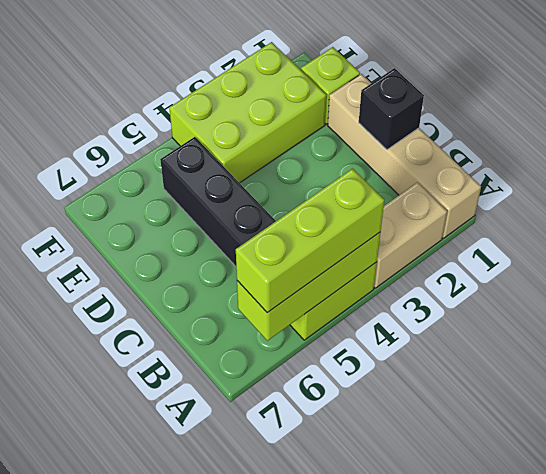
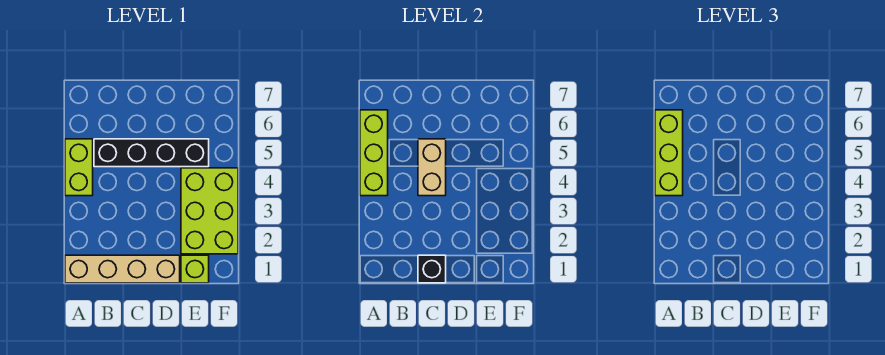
tan 1x2 brick [374,182,447,288] -> tan 1x2 brick moved to [418,139,446,196]

